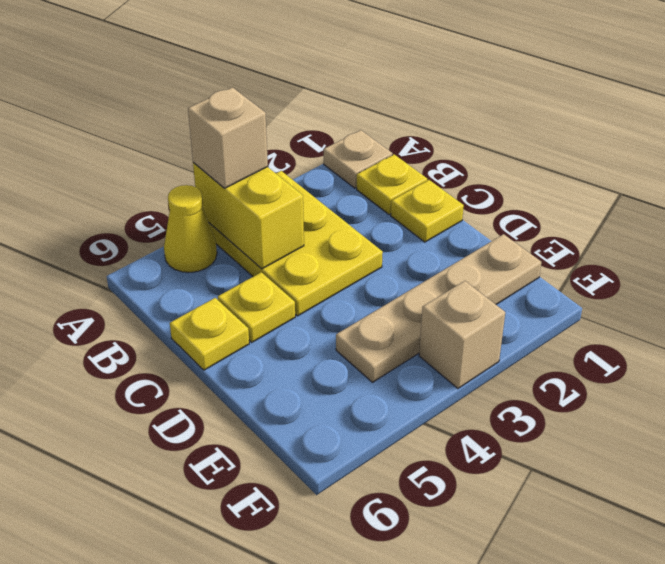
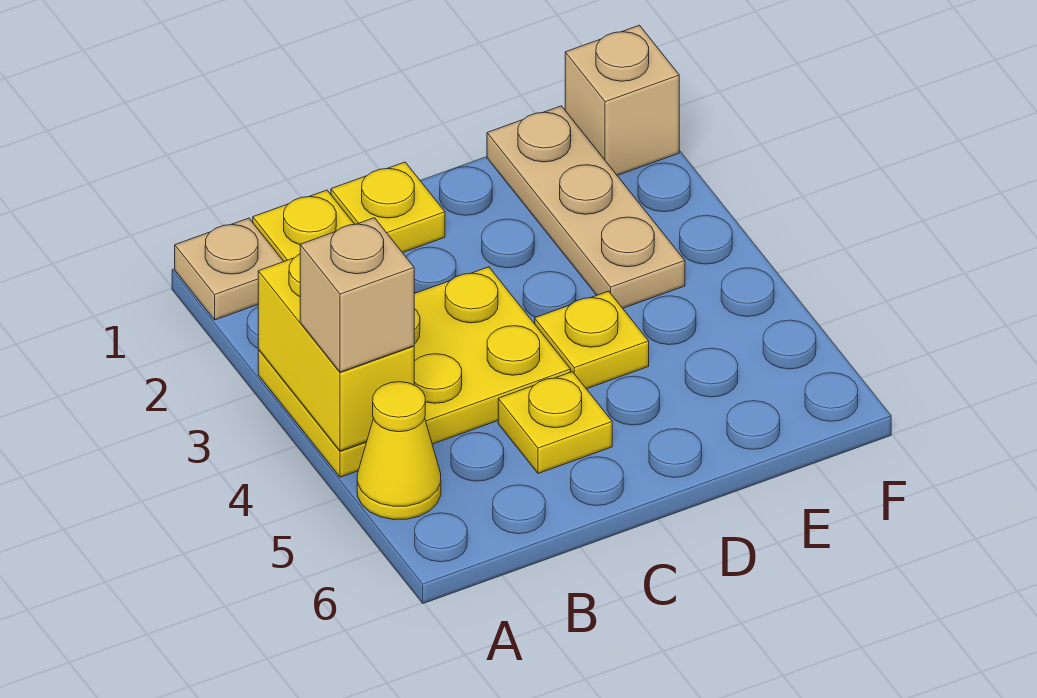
yellow 1x2 brick [193,162,304,269] -> yellow 1x2 brick turned to [258,254,414,451]
yellow 1x1 plate [170,298,249,370] -> yellow 1x1 plate moved to [535,291,649,389]
tan 1x4 plate [336,234,541,382] -> tan 1x3 plate [487,106,685,308]
tan 1x1 brick [419,281,505,388] -> tan 1x1 brick moved to [565,25,679,175]

